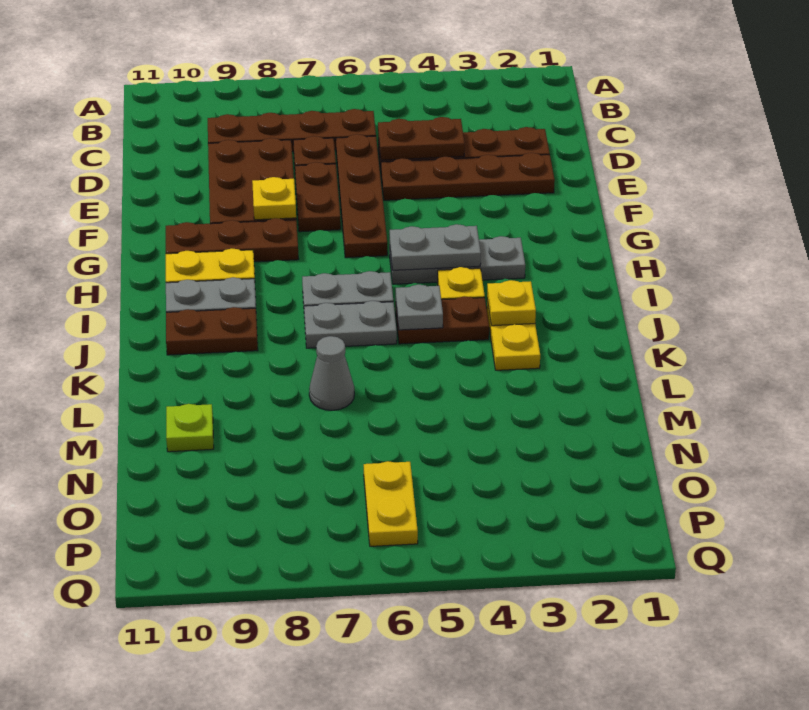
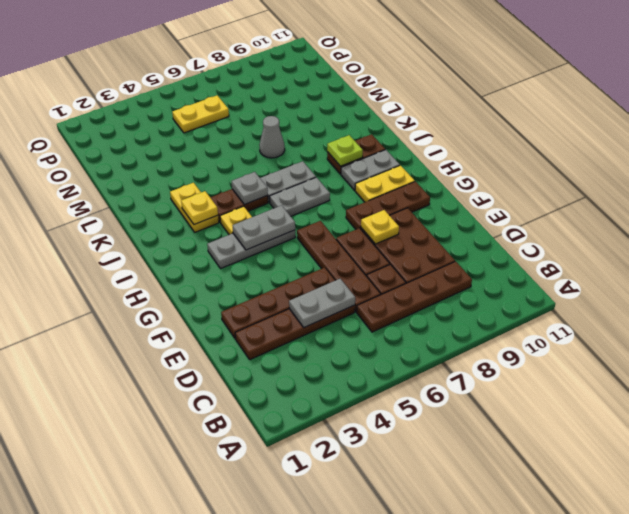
brown 1x2 plate [378,117,465,160] -> grey 1x2 plate [289,279,355,327]
lime 1x1 plate [166,404,214,452] -> lime 1x1 plate moved to [327,135,363,166]
yellow 1x2 plate [364,461,418,546] -> yellow 1x2 plate turned to [172,95,229,133]

